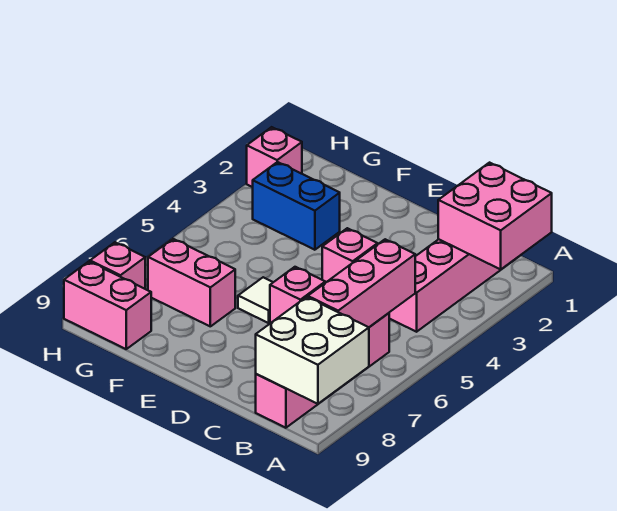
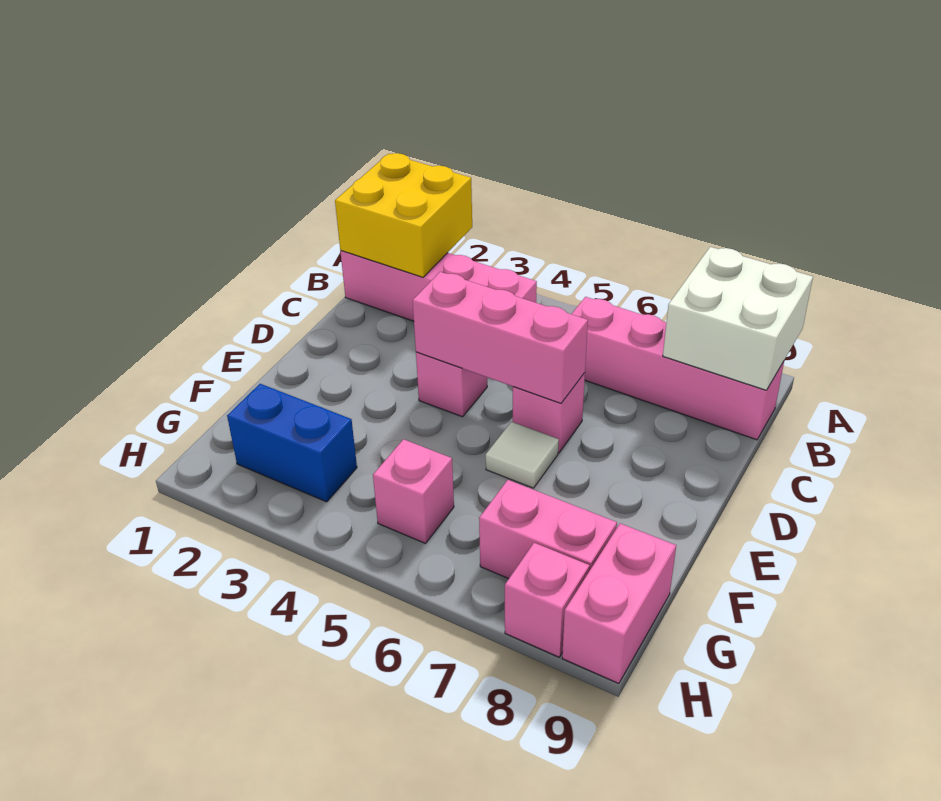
pink 2x2 brick [438,163,552,269] -> yellow 2x2 brick [335,153,472,277]
pink 1x3 brick [308,239,415,327] -> pink 1x3 brick moved to [413,272,588,403]
blue 1x2 brick [253,162,340,250] -> blue 1x2 brick turned to [227,384,357,502]
pink 1x2 brick [148,239,235,326] -> pink 1x2 brick turned to [479,480,617,579]
pink 1x1 brick [247,127,302,187] -> pink 1x1 brick moved to [373,439,454,543]

